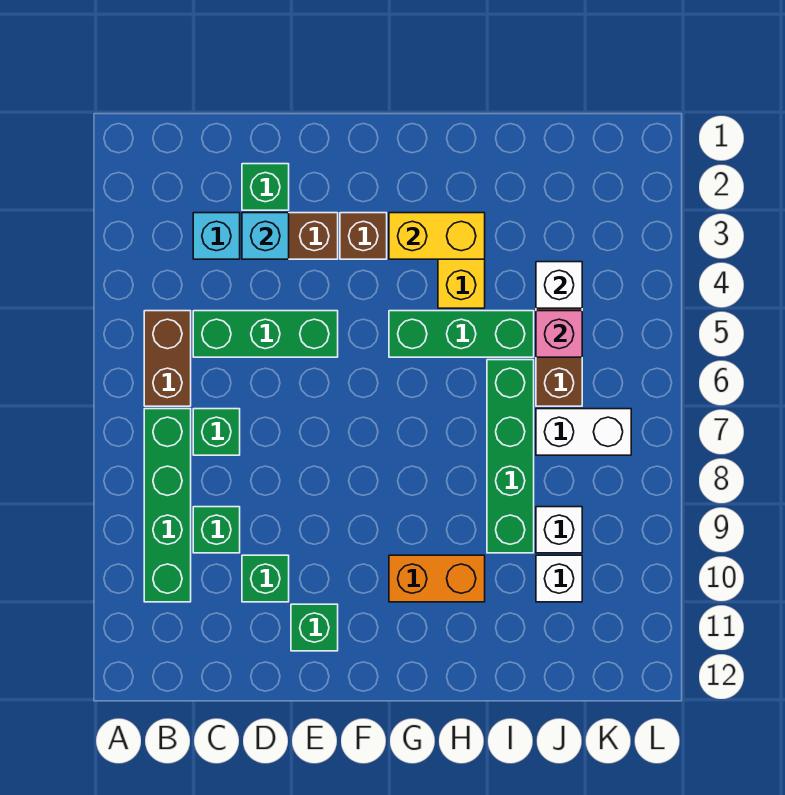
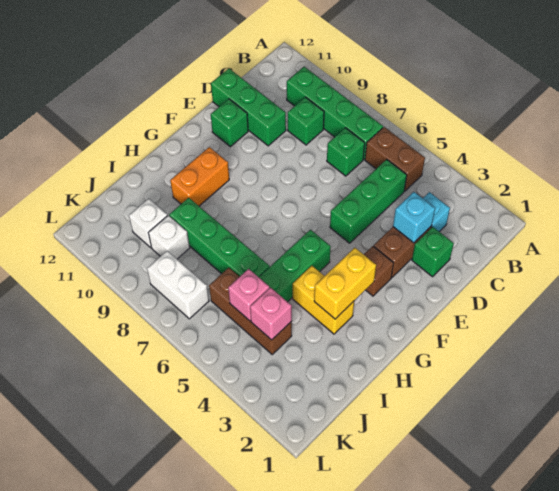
green 1x1 brick [242,555,289,602] -> green 1x3 brick [211,68,286,146]
white 1x1 brick [536,262,582,308] -> pink 1x1 brick [250,288,292,340]
white 1x2 brick [536,409,631,455] -> white 1x2 brick turned to [147,251,209,319]

